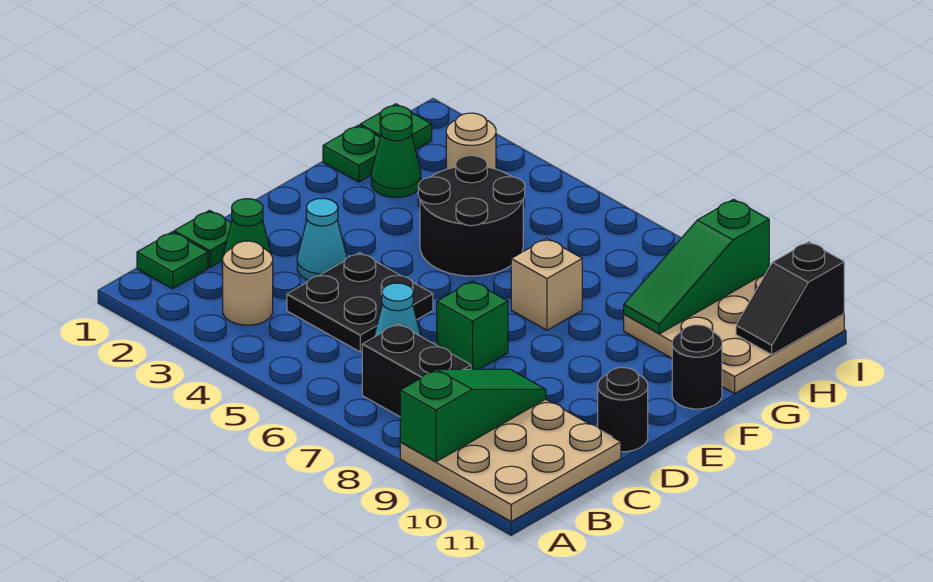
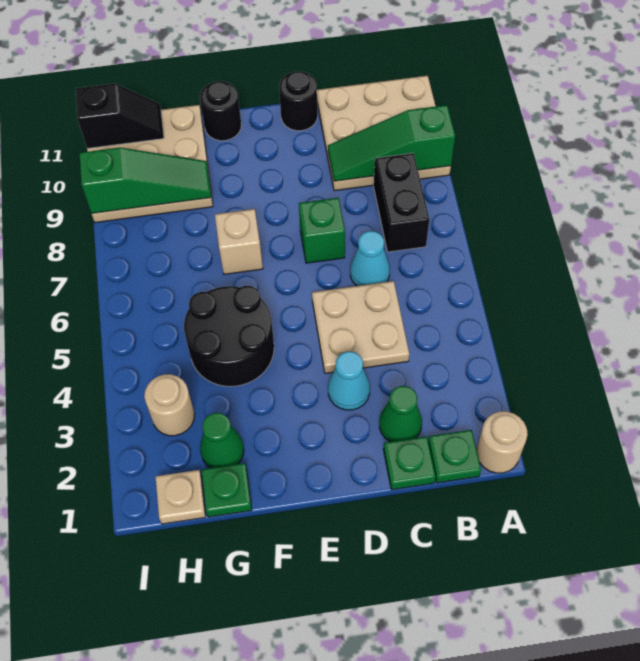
tan 1x1 round brick [222,241,273,325] -> tan 1x1 round brick moved to [476,411,528,473]
black 2x2 plate [287,253,433,352] -> tan 2x2 plate [312,281,409,373]
green 1x1 plate [360,104,432,150] -> tan 1x1 plate [156,470,206,524]

